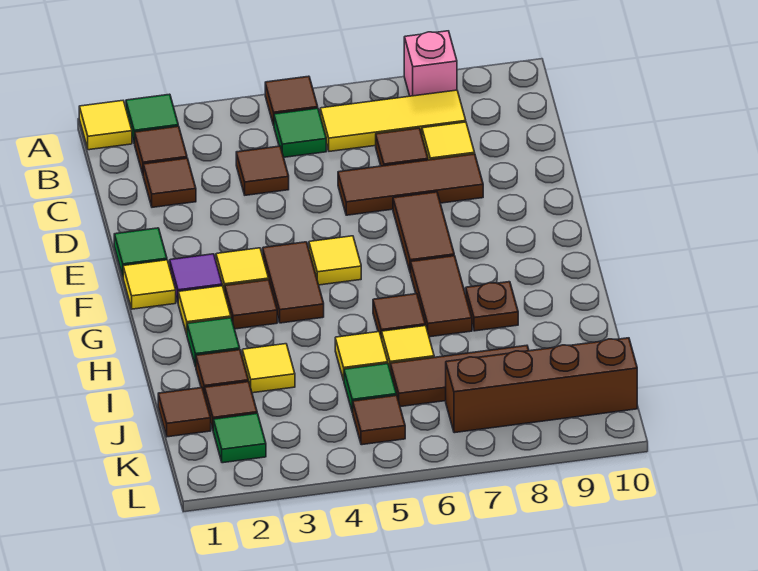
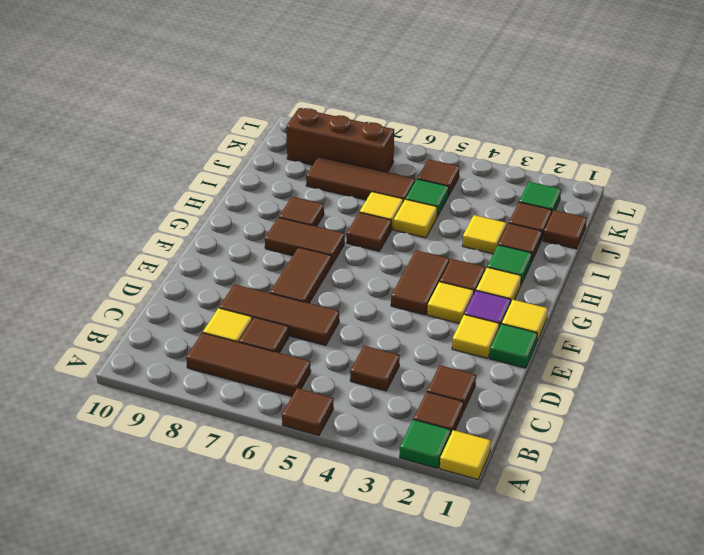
pink 1x1 brick [404,31,457,96] -> none
green 1x1 tile [274,108,326,157] -> none
yellow 1x3 tile [320,90,466,151] -> brown 1x3 tile [186,333,311,396]
yellow 1x1 tile [309,236,361,285] -> yellow 1x1 tile moved to [452,315,500,358]
brown 1x2 tile [411,256,472,337] -> brown 1x2 tile turned to [265,218,345,265]
brown 1x1 plate [466,282,518,331] -> brown 1x1 tile [279,197,324,226]
brown 1x4 brick [446,338,637,433] -> brown 1x3 brick [286,108,394,172]

